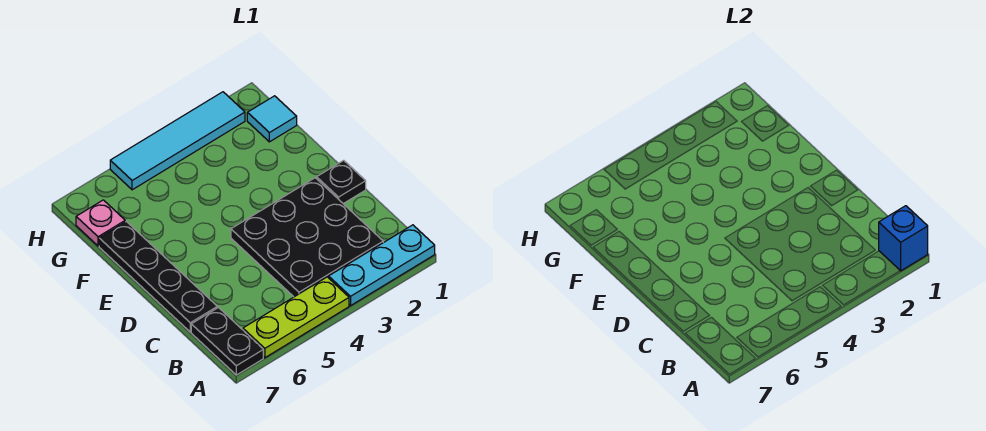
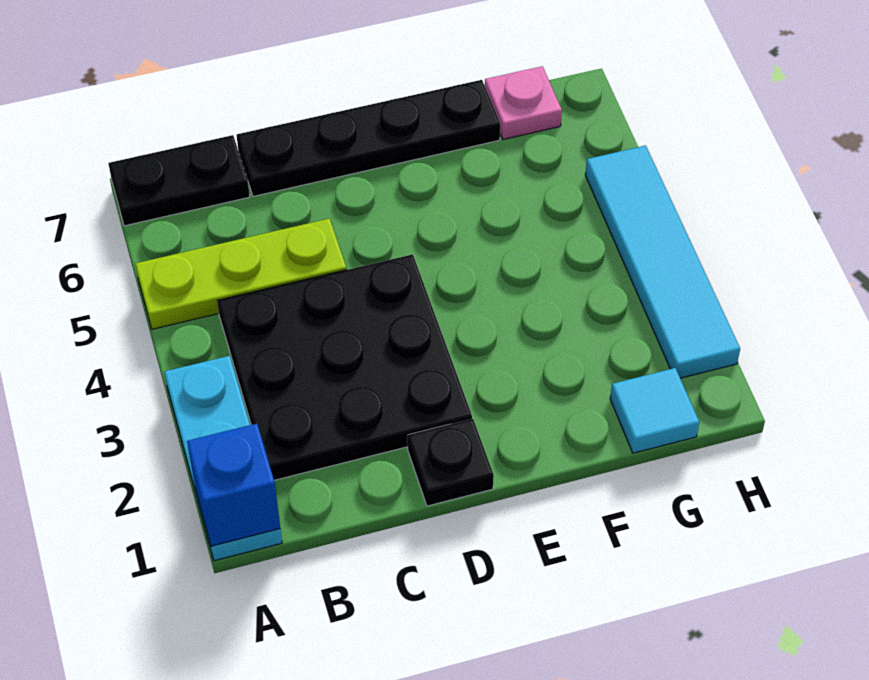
lime 1x3 plate [243,277,349,358] -> lime 1x3 plate turned to [135,219,347,329]

